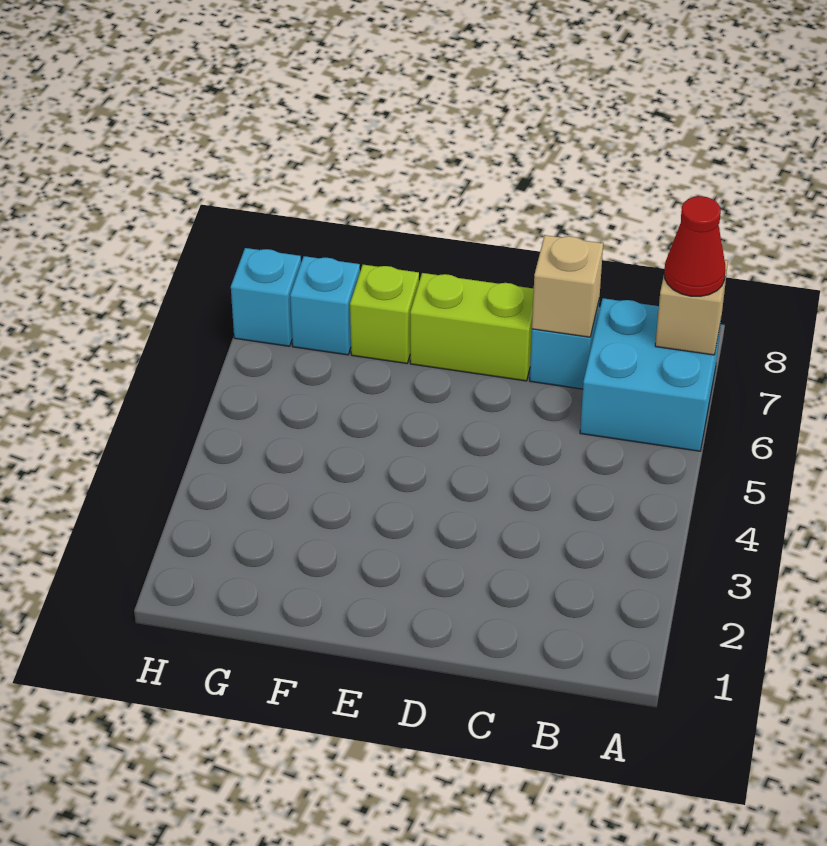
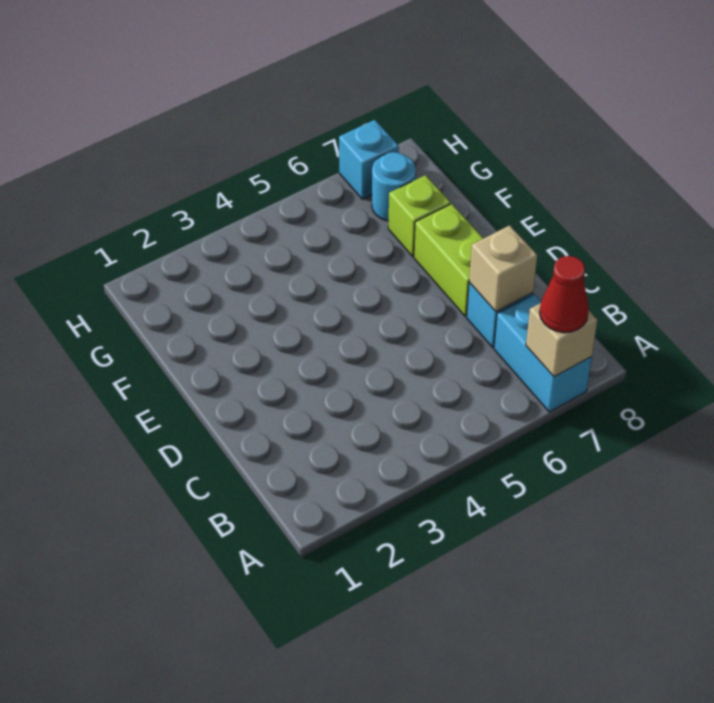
cyan 2x2 brick [580,298,721,451] -> cyan 1x2 brick [494,294,592,412]
cyan 1x1 brick [290,256,360,355] -> cyan 1x1 round brick [372,152,416,221]

